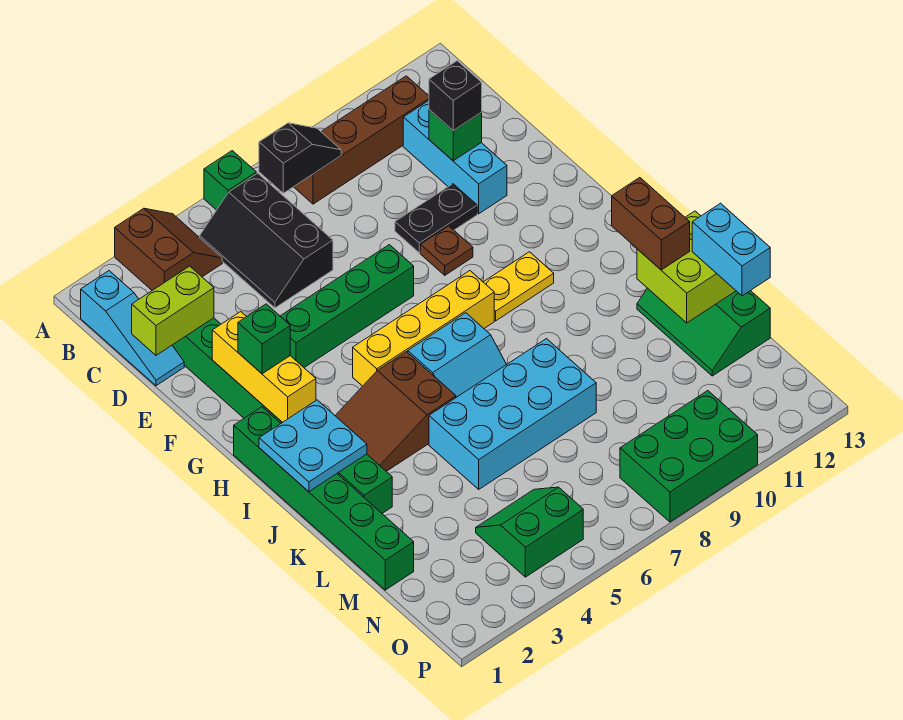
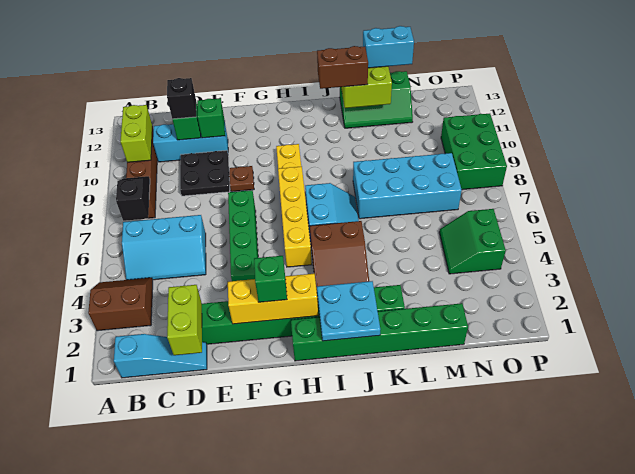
green 1x1 brick [204,151,256,210] -> green 1x1 brick moved to [197,98,225,138]
black 2x3 slope [200,173,333,308] -> cyan 2x3 slope [122,215,206,280]
none -> lime 1x2 brick [120,105,152,162]
black 1x2 plate [395,184,477,253] -> black 2x2 plate [180,150,230,196]
cyan 2x4 brick [429,339,596,489] -> cyan 2x4 brick turned to [353,153,462,219]

